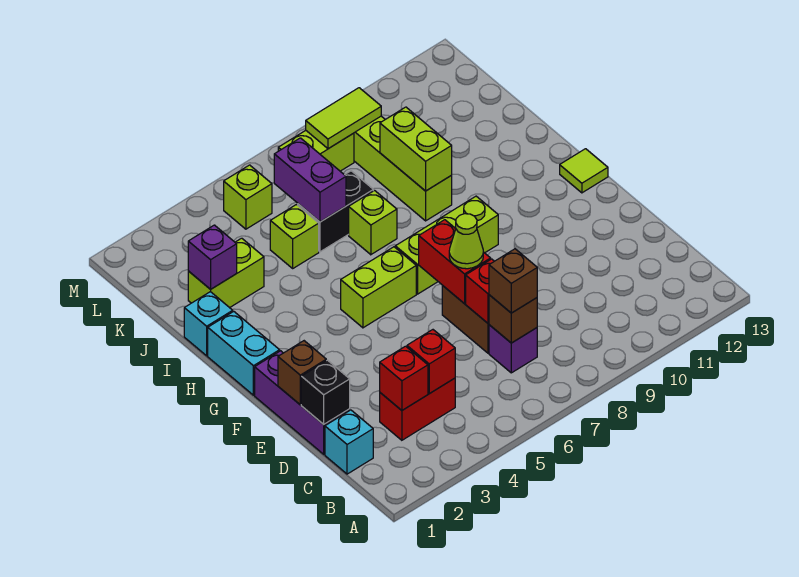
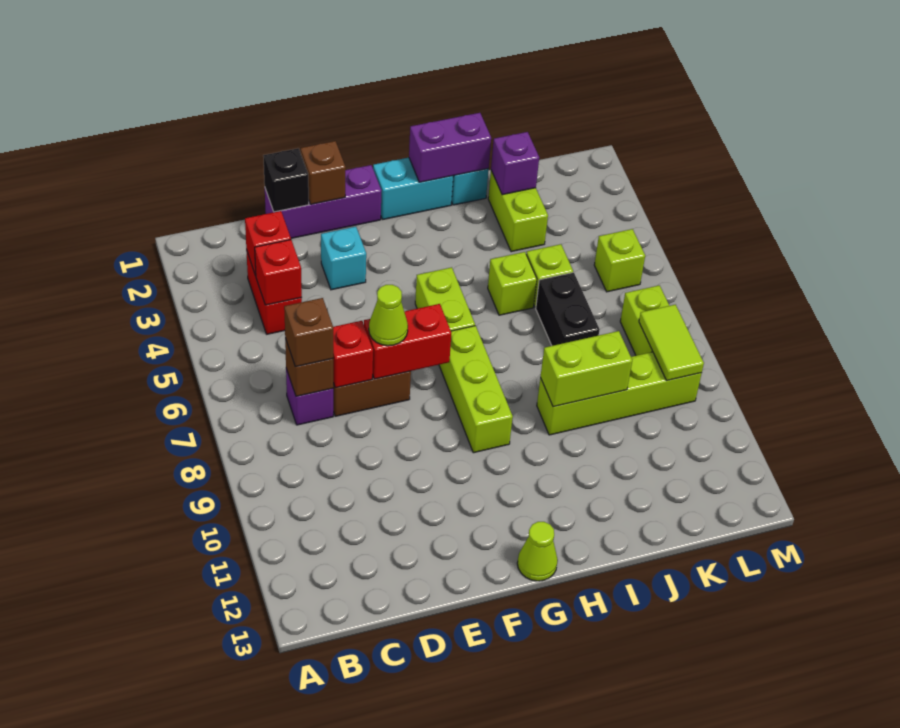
cyan 1x1 brick [325,410,373,474] -> cyan 1x1 brick moved to [321,227,366,290]
lime 1x1 tile [560,149,608,193] -> lime 1x1 cone [517,522,558,581]
lime 1x1 brick [349,191,397,255] -> lime 1x1 brick moved to [488,252,537,315]
purple 1x2 brick [274,138,346,222] -> purple 1x2 brick moved to [409,113,491,182]

